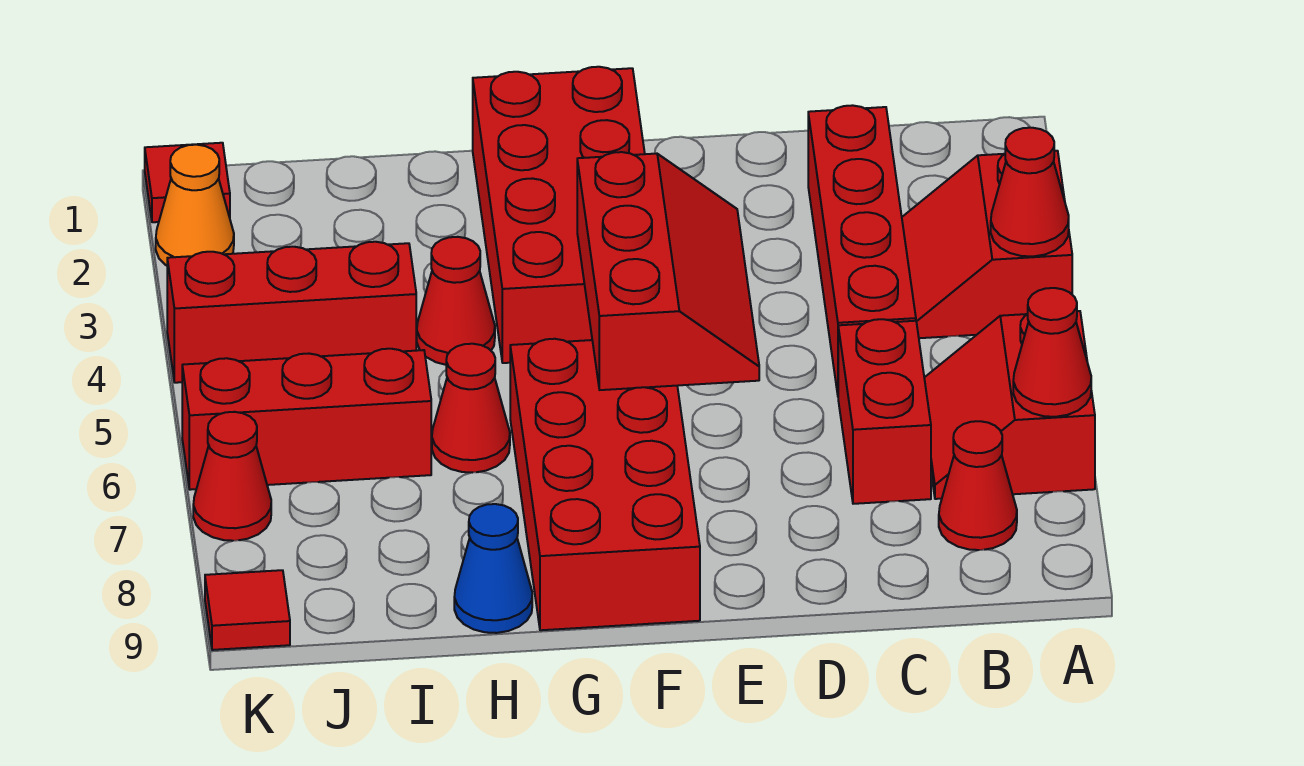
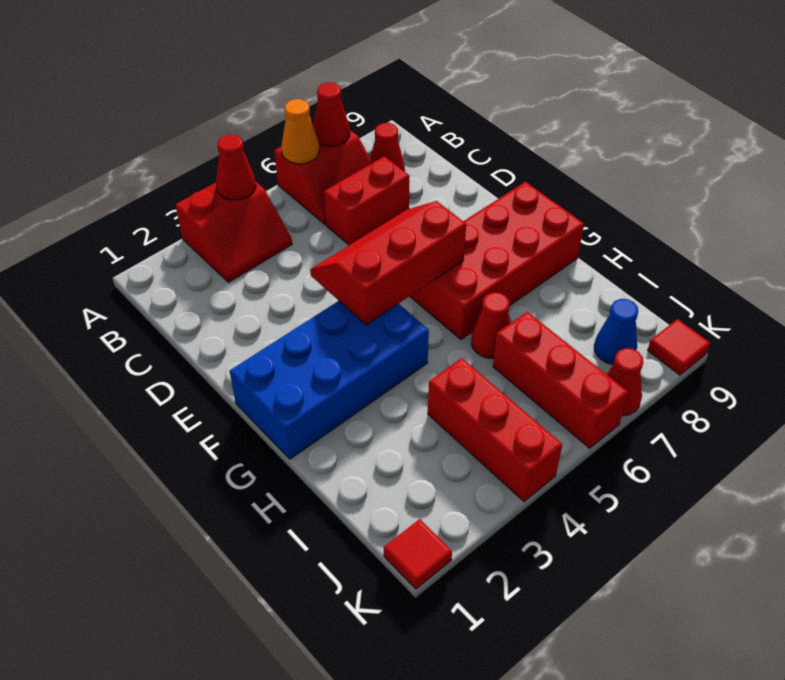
red 1x4 brick [808,105,916,394] -> none
red 2x4 brick [473,67,645,363] -> blue 2x4 brick [230,301,429,459]
red 1x1 cone [417,237,495,365] -> none
blue 1x1 cone [454,504,532,633] -> blue 1x1 cone moved to [594,299,638,365]
orange 1x1 cone [156,145,234,266] -> orange 1x1 cone moved to [281,99,320,164]

